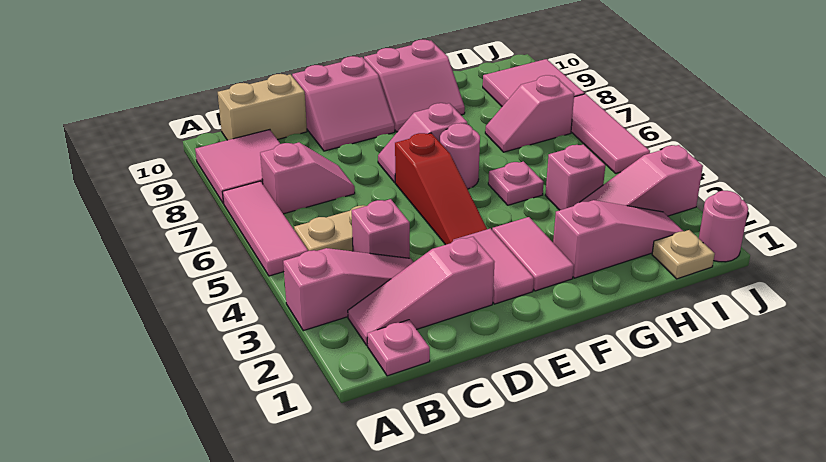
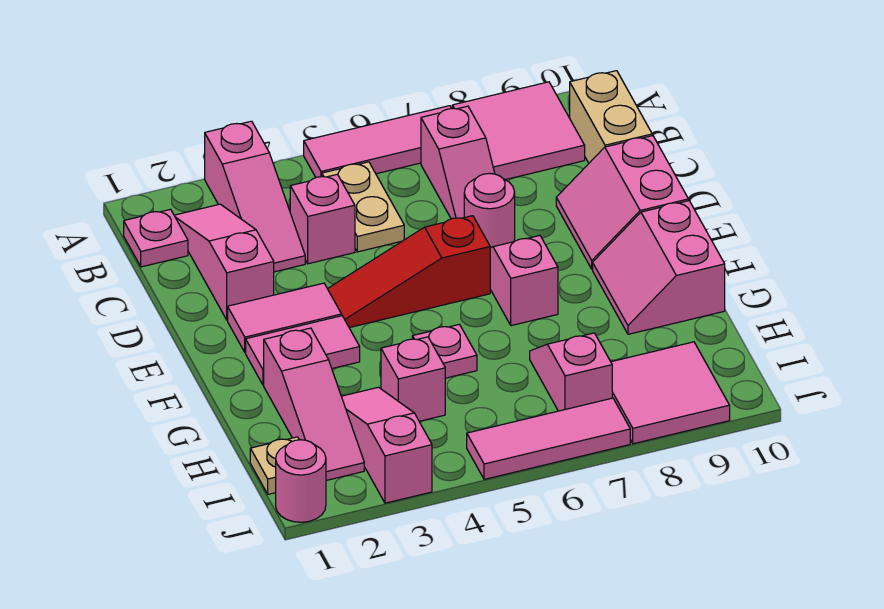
pink 1x1 round brick [440,123,480,189] -> pink 1x1 round brick moved to [464,173,515,248]

